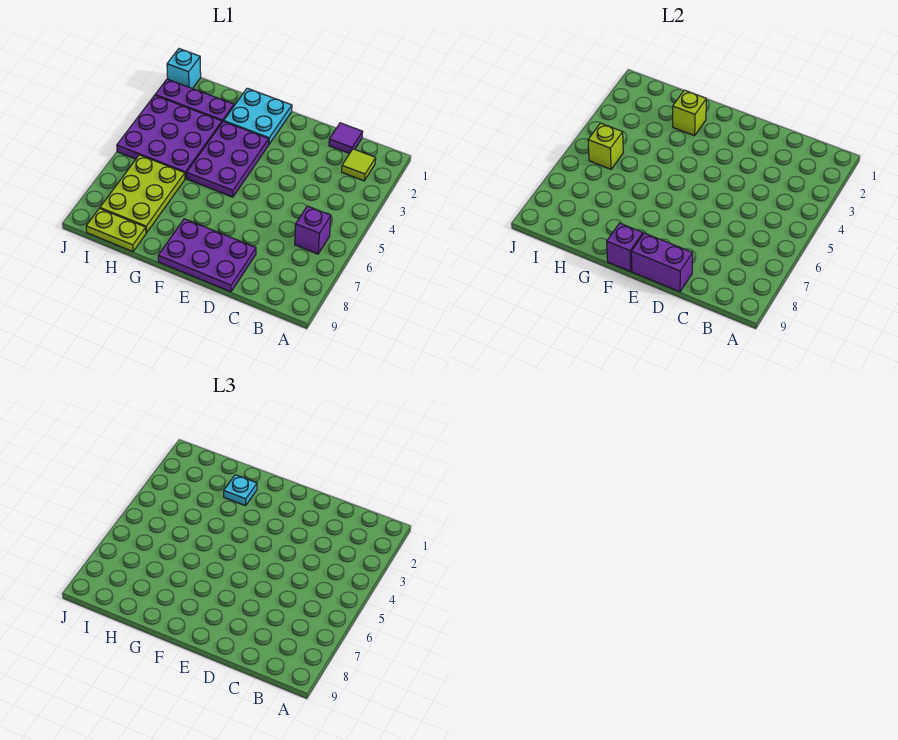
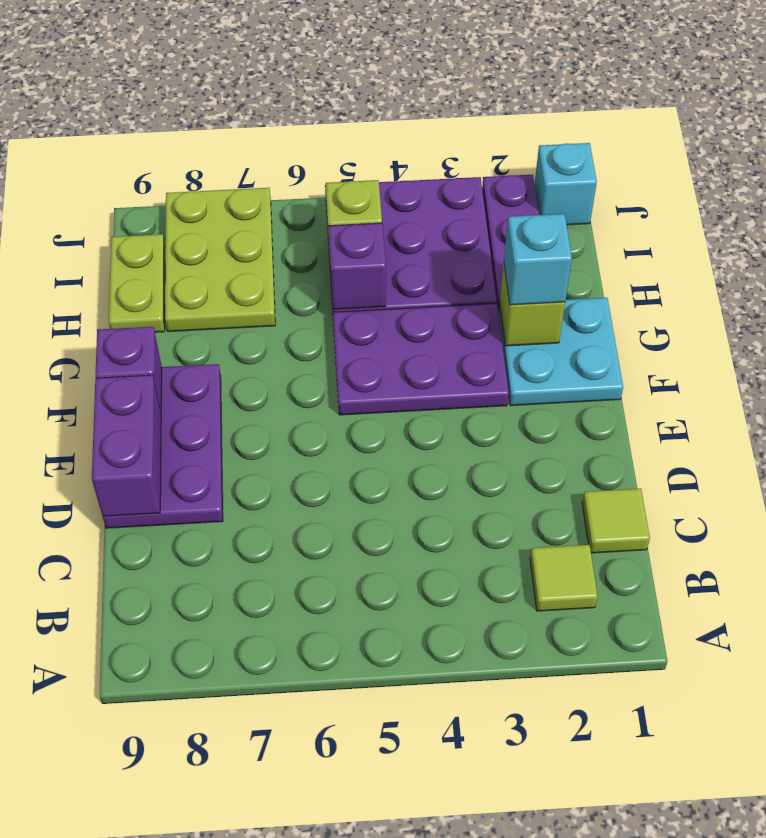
purple 1x1 brick [295,206,331,254] -> purple 1x1 brick moved to [328,223,386,310]
purple 1x1 tile [329,123,363,154] -> lime 1x1 tile [582,489,650,553]
cyan 1x1 plate [224,475,257,506] -> cyan 1x1 brick [504,214,572,305]
lime 2x3 plate [100,155,185,233] -> lime 2x3 plate turned to [165,188,275,332]

